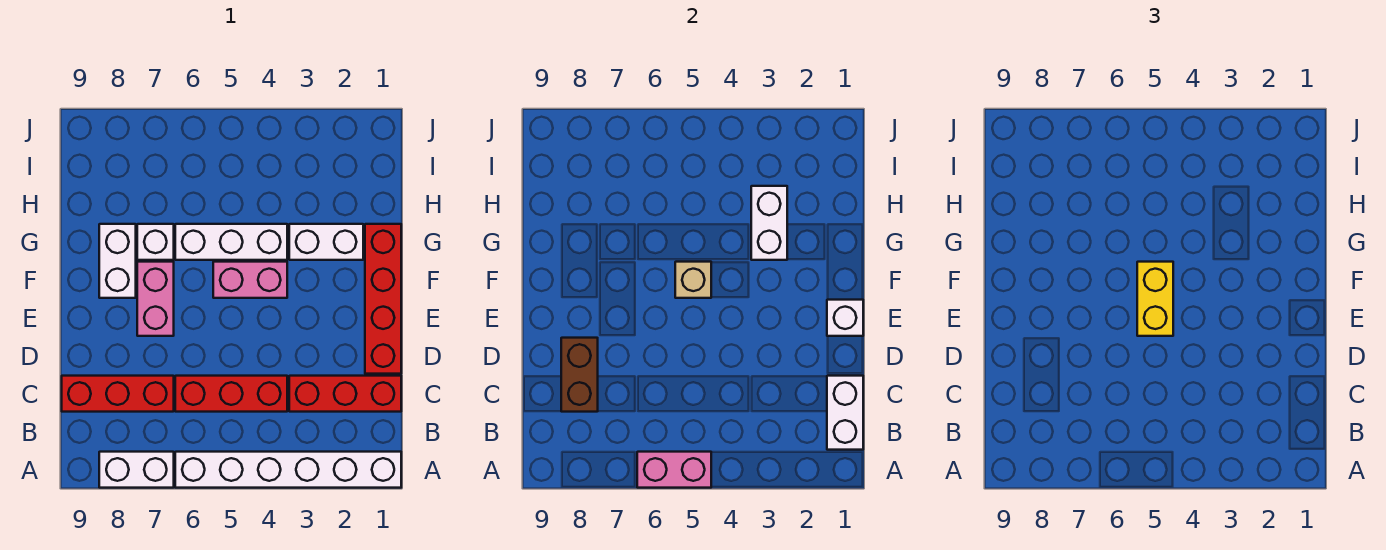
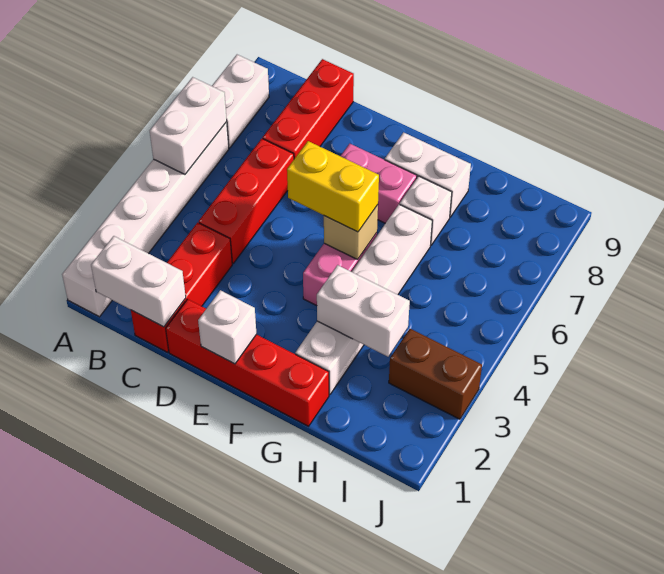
pink 1x2 brick [637,452,711,488] -> white 1x2 brick [150,77,227,174]
brown 1x2 brick [561,338,598,412] -> brown 1x2 brick moved to [389,329,482,419]

